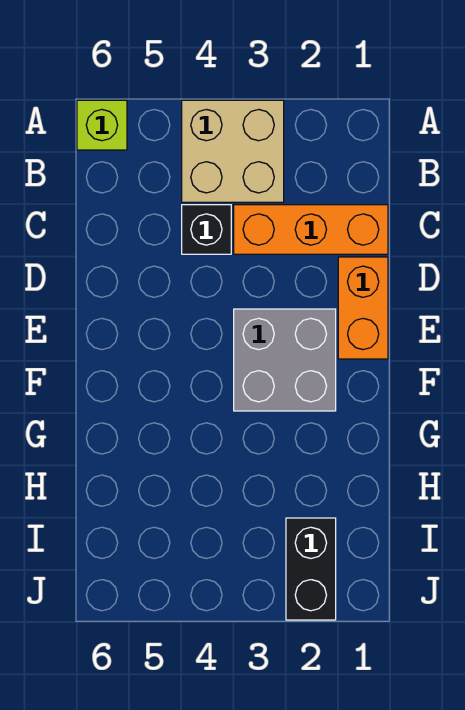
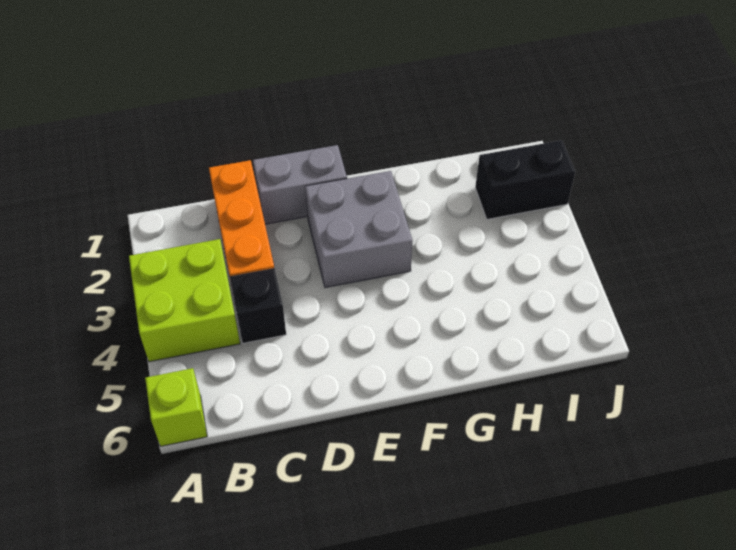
tan 2x2 brick [182,100,284,202] -> lime 2x2 brick [129,239,240,362]
orange 1x2 brick [338,257,388,359] -> grey 1x2 brick [253,145,347,224]

